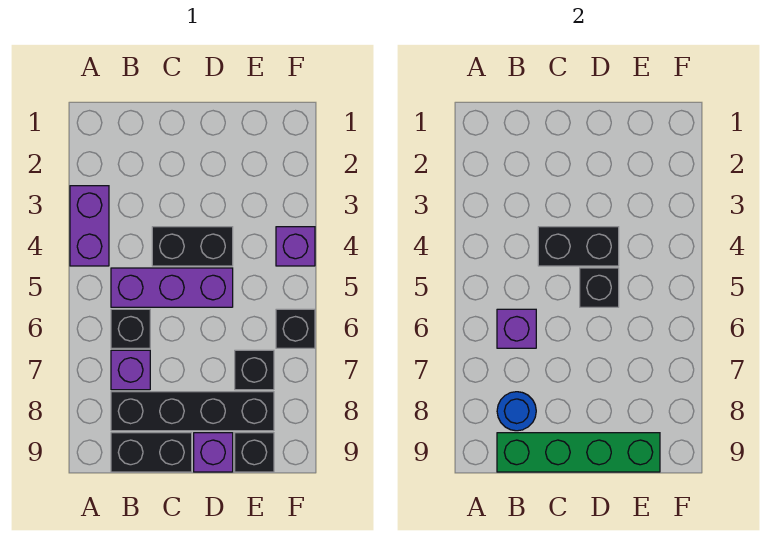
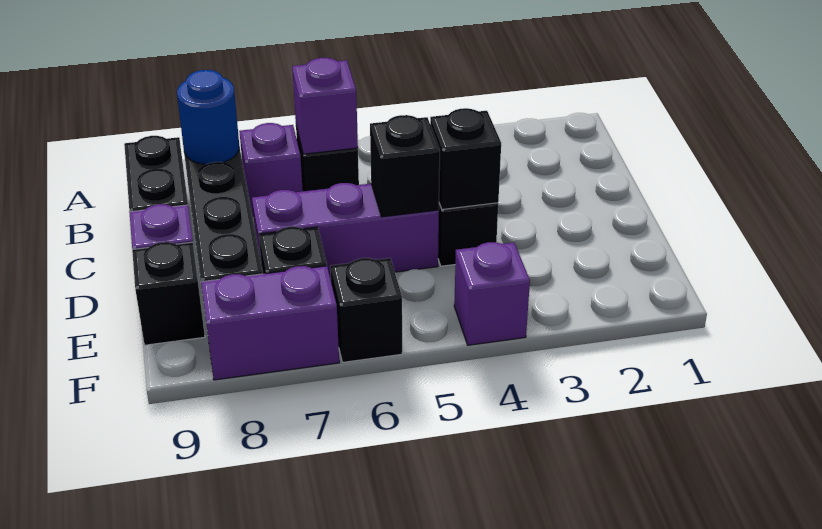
purple 1x2 brick [70,186,109,266] -> purple 1x2 brick moved to [201,266,339,380]
purple 1x3 brick [111,268,233,307] -> purple 1x3 brick turned to [252,183,439,279]
green 1x4 brick [497,433,660,472] -> none
black 1x2 brick [538,227,619,266] -> black 1x1 brick [430,108,501,210]

